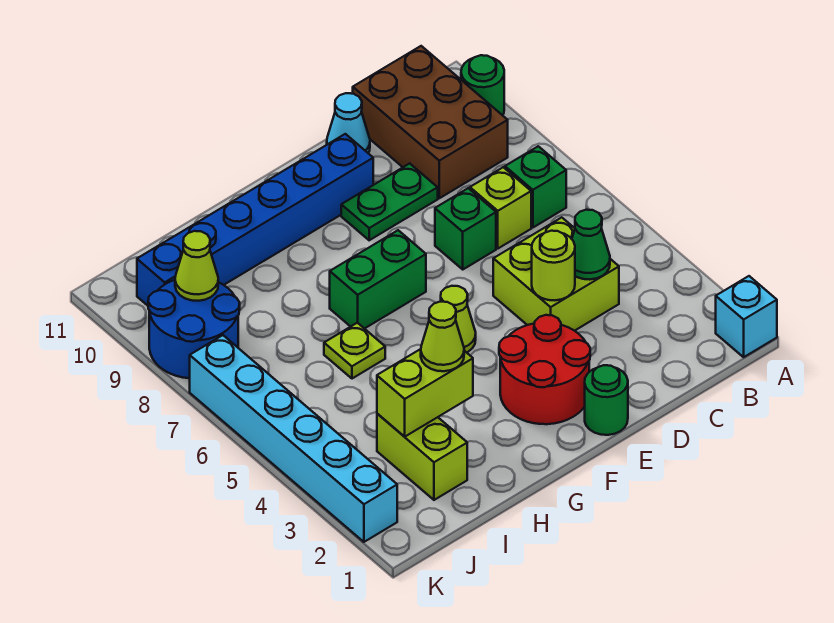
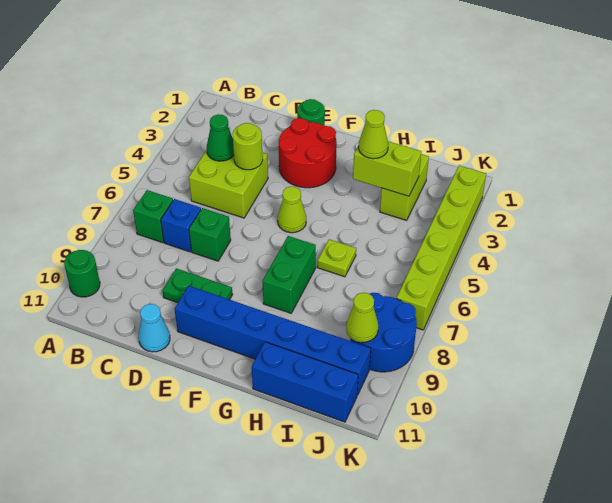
cyan 1x1 brick [716,276,777,357] -> none
brown 2x3 brick [353,46,508,198] -> none
lime 1x1 brick [470,167,531,248] -> blue 1x1 brick [161,199,201,252]
green 1x2 brick [330,230,426,329] -> green 1x2 brick turned to [263,236,316,313]
none -> blue 1x3 brick [252,342,358,422]
cyan 1x6 brick [190,335,397,542] -> lime 1x6 brick [396,166,486,330]

